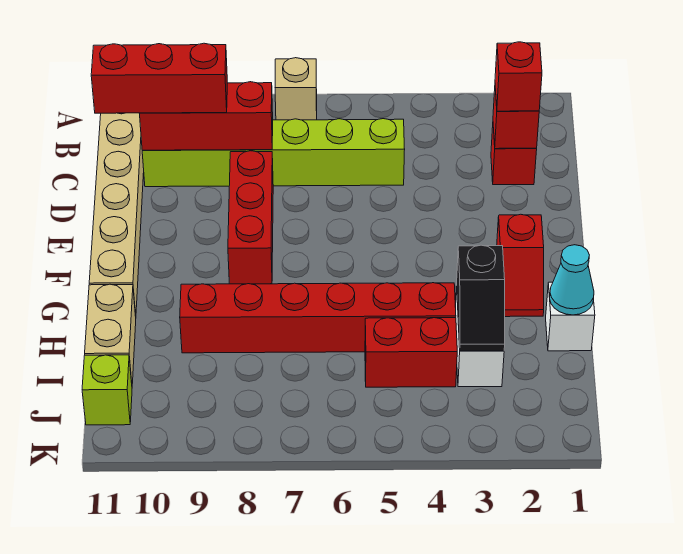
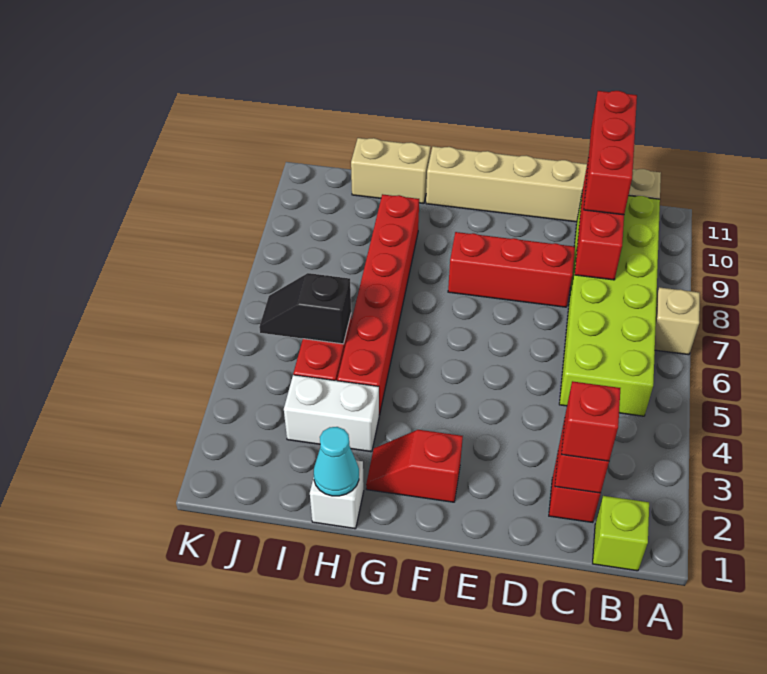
lime 1x6 brick [142,119,405,187] -> lime 2x6 brick [559,196,660,416]
black 1x2 slope [457,245,505,351] -> black 1x2 slope moved to [259,273,351,344]
lime 1x1 brick [82,355,132,425] -> lime 1x1 brick moved to [593,496,649,571]

